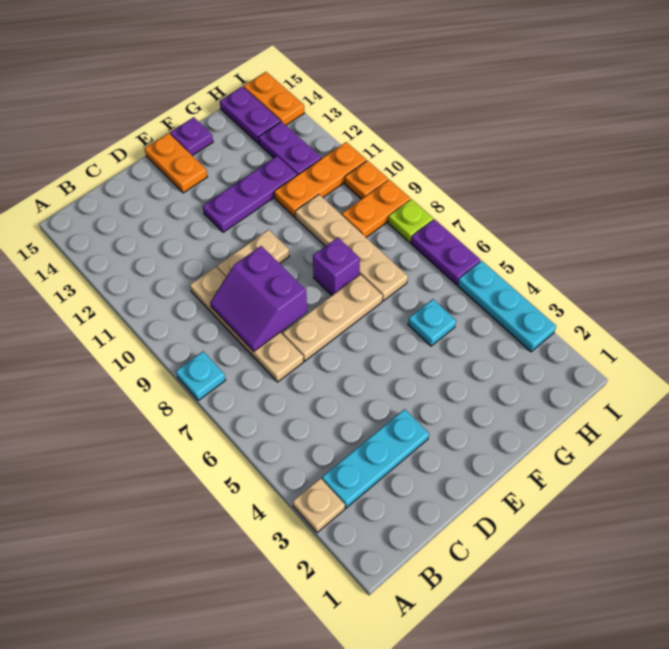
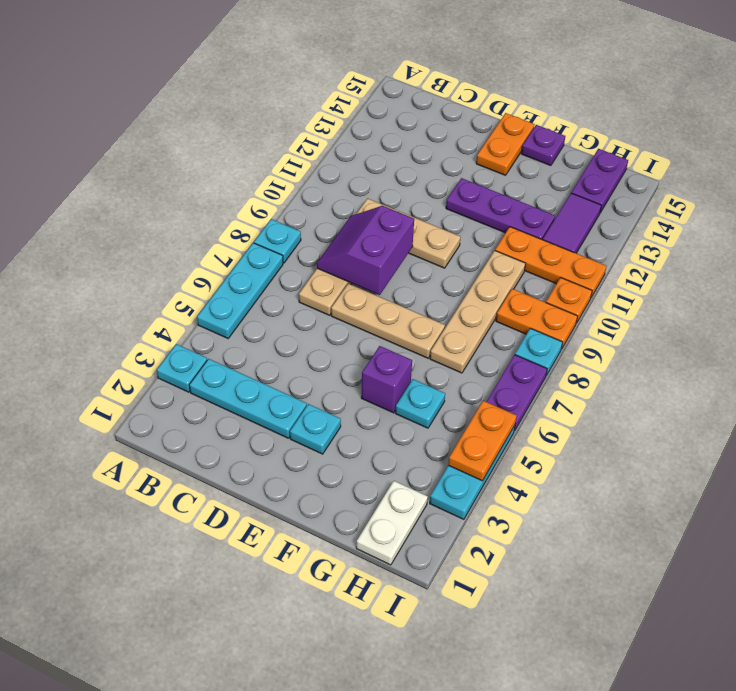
tan 1x1 plate [293,478,345,533] -> cyan 1x1 plate [157,344,207,392]
none -> cyan 1x3 plate [197,243,283,338]
none -> cyan 1x1 plate [290,404,341,454]
purple 1x1 brick [313,238,360,295] -> purple 1x1 brick moved to [361,346,412,413]
none -> white 1x2 plate [356,481,428,565]
purple 1x2 plate [258,121,321,175] -> purple 1x2 tile [543,193,601,253]
lime 1x1 plate [388,199,433,242] -> cyan 1x1 plate [515,328,563,376]
orange 1x2 plate [244,72,305,125] -> orange 1x2 plate moved to [448,401,517,481]

